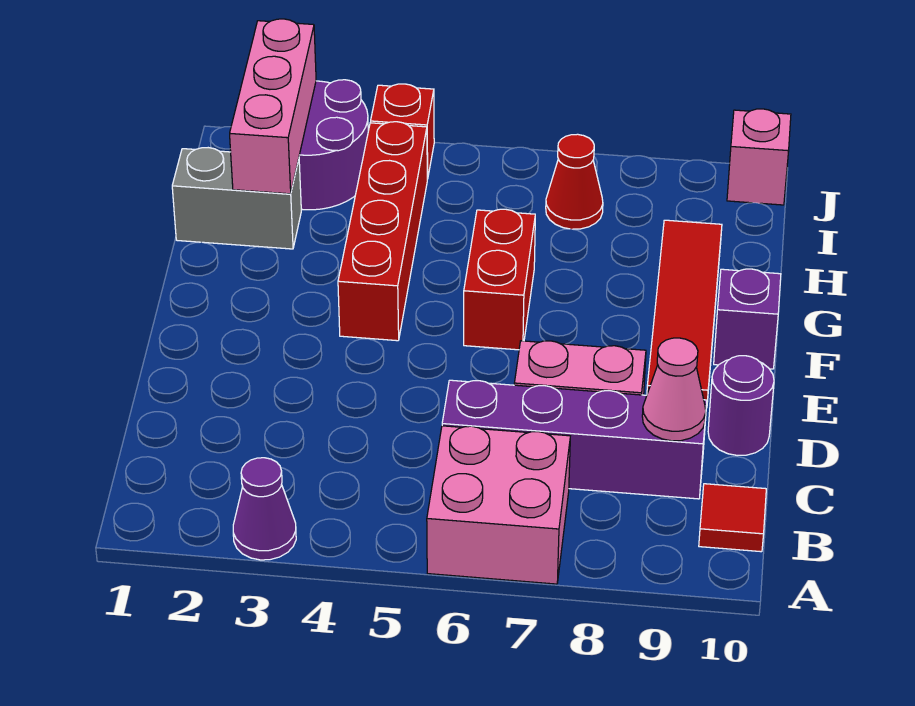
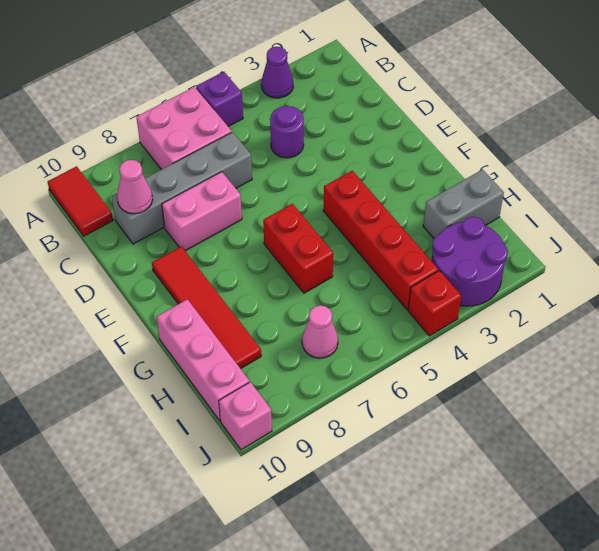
red 1x1 tile [699,484,766,552] -> red 1x2 tile [48,166,113,236]
purple 1x4 brick [442,380,707,499] -> grey 1x4 brick [111,132,252,244]
purple 1x1 round brick [708,356,774,456] -> purple 1x1 round brick moved to [270,106,304,158]
purple 1x1 brick [714,269,781,369] -> purple 1x1 brick moved to [196,72,243,126]
pink 1x3 brick [230,19,316,194] -> pink 1x3 brick moved to [157,299,249,421]
red 1x1 cone [546,134,603,229] -> pink 1x1 cone [302,305,338,358]

